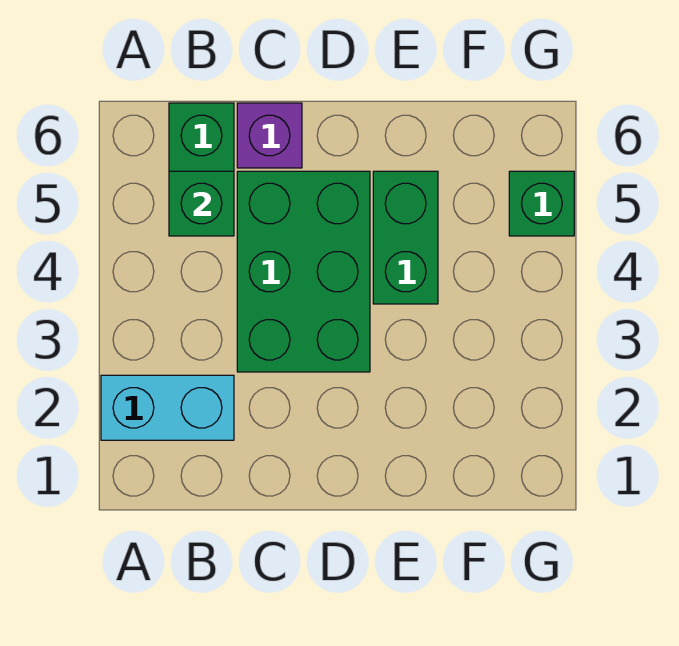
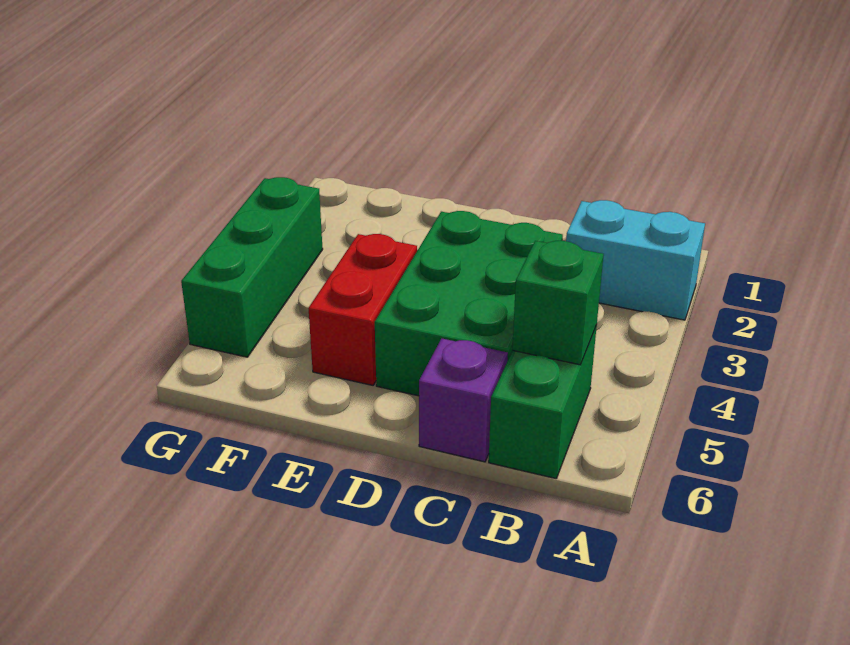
green 1x2 brick [373,171,438,304] -> red 1x2 brick [308,234,417,385]
green 1x1 brick [509,171,574,236] -> green 1x3 brick [181,177,323,357]

